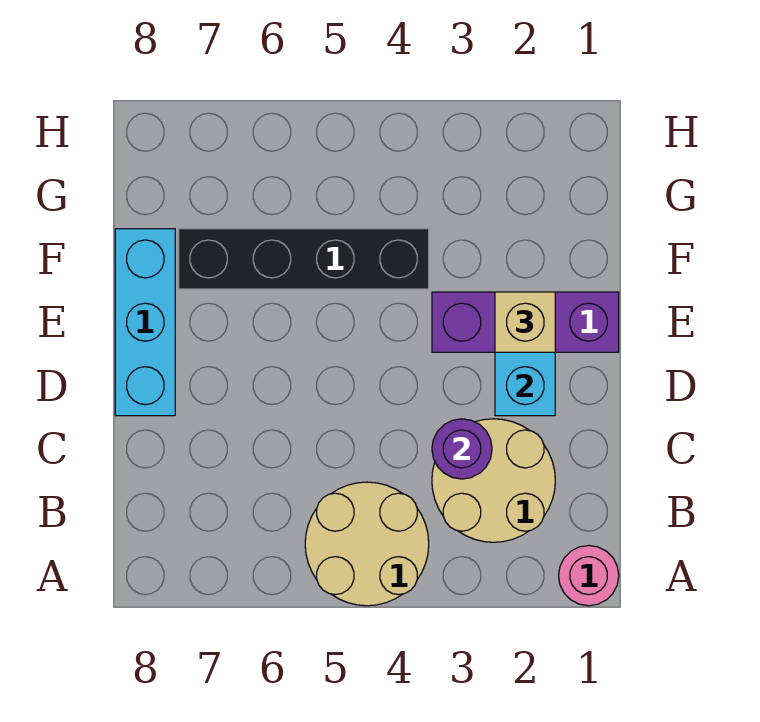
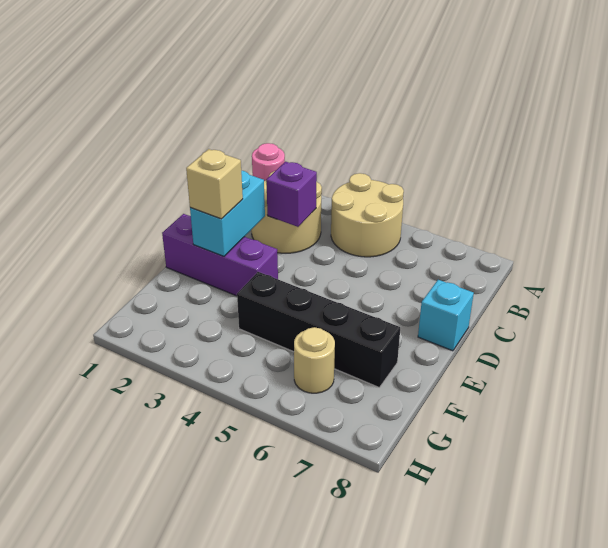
purple 1x1 round brick [432,419,492,479] -> purple 1x1 brick [266,162,317,227]
cyan 1x3 brick [115,229,175,416] -> cyan 1x1 brick [418,280,474,351]
none -> tan 1x1 round brick [294,327,335,393]

